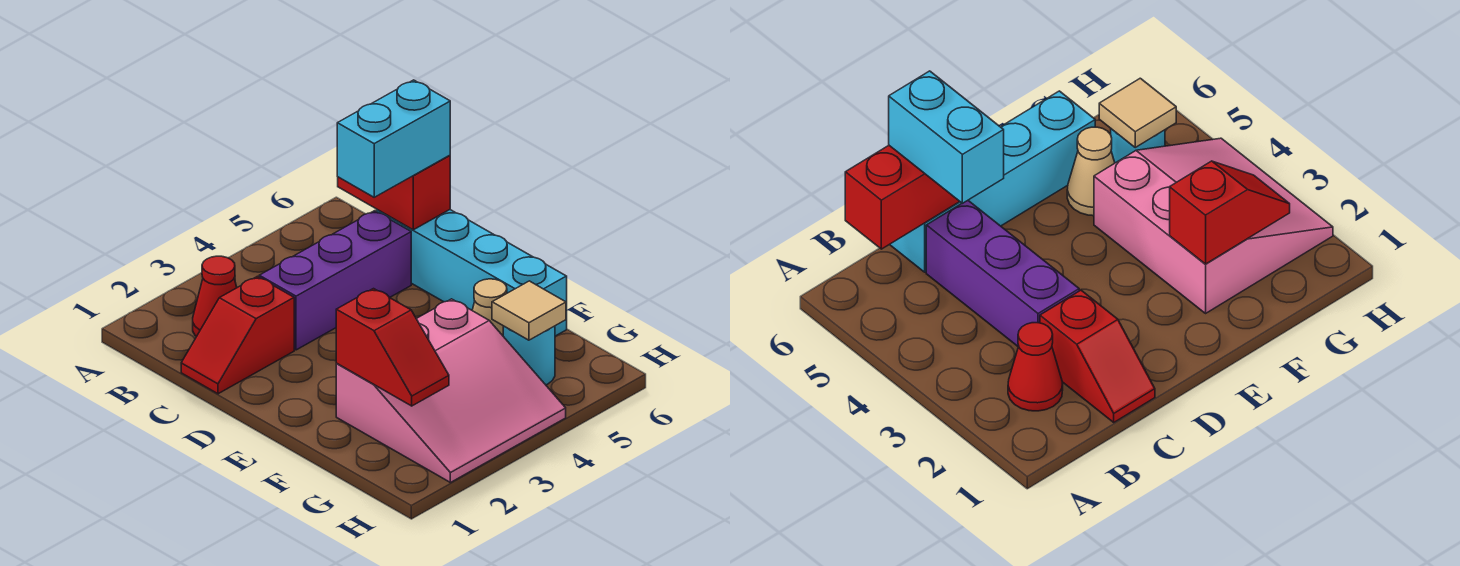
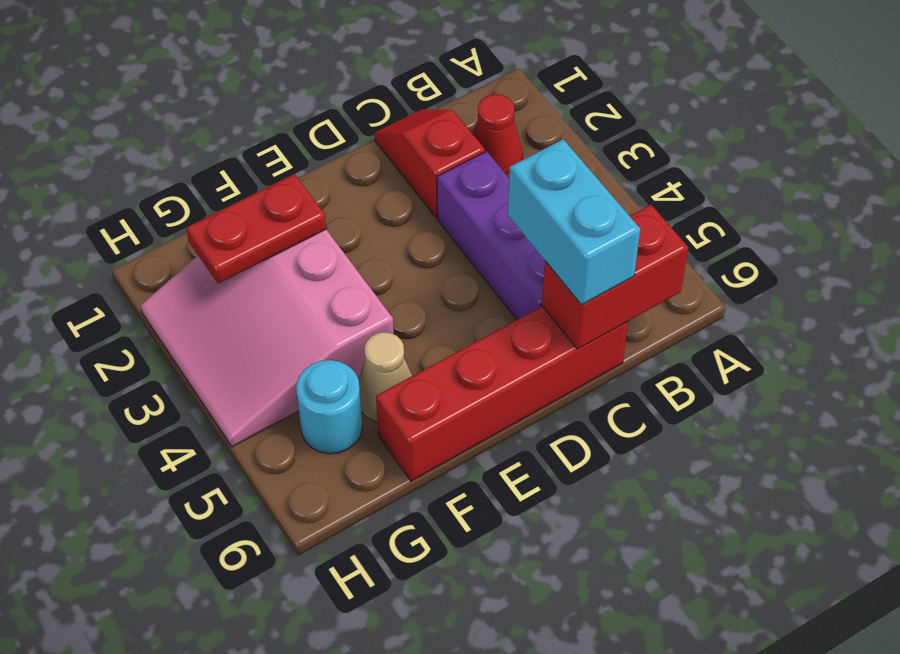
cyan 1x4 brick [376,210,567,336] -> red 1x4 brick [376,306,628,481]
red 1x2 slope [336,289,449,406] -> red 1x2 plate [186,174,326,284]
tan 1x1 tile [492,281,566,340] -> none

